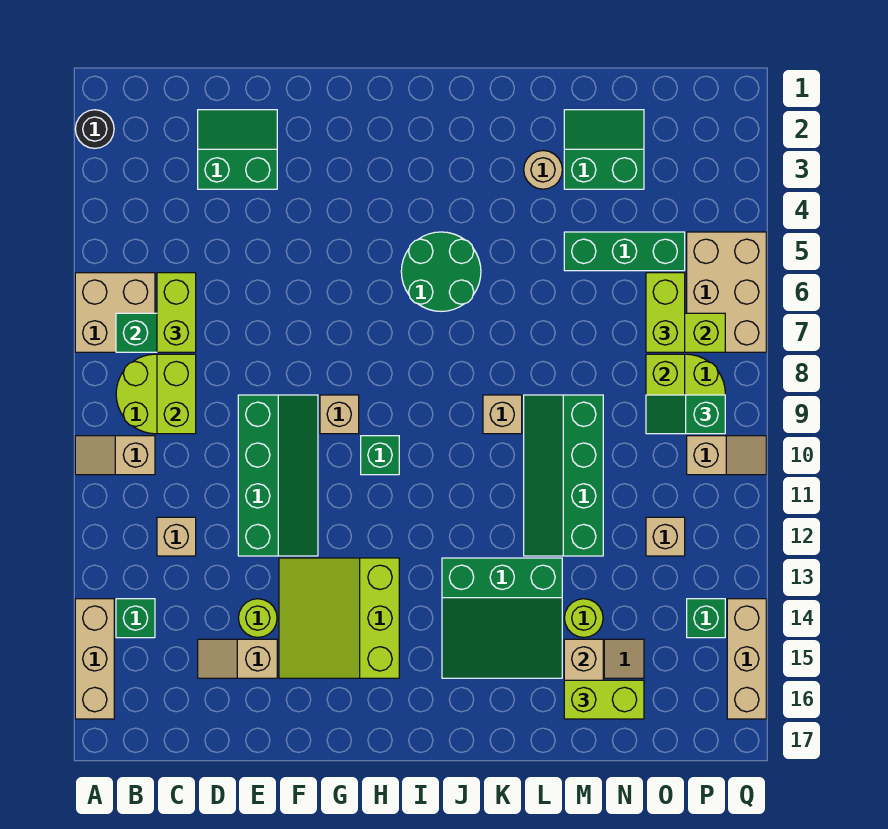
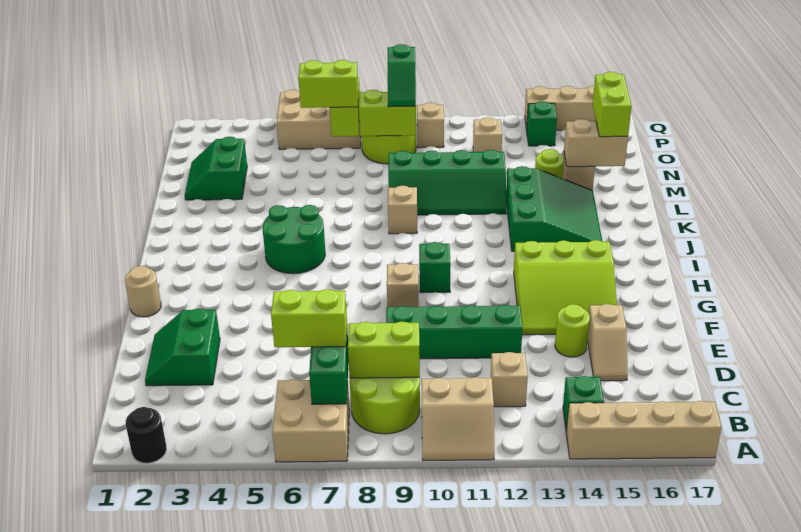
tan 1x2 slope [75,436,155,475] -> tan 2x2 slope [421,377,495,461]
tan 1x3 brick [75,599,114,719] -> tan 1x4 brick [566,401,721,459]
tan 1x1 round brick [524,151,562,189] -> tan 1x1 round brick moved to [125,266,161,317]
green 1x3 brick [564,232,685,271] -> none

